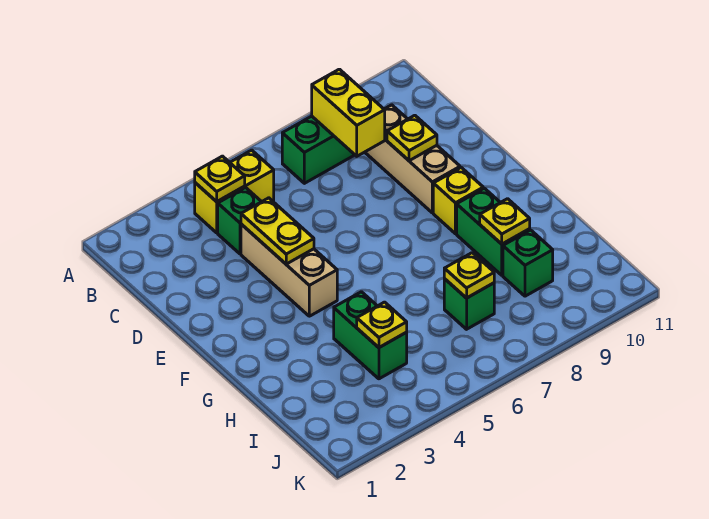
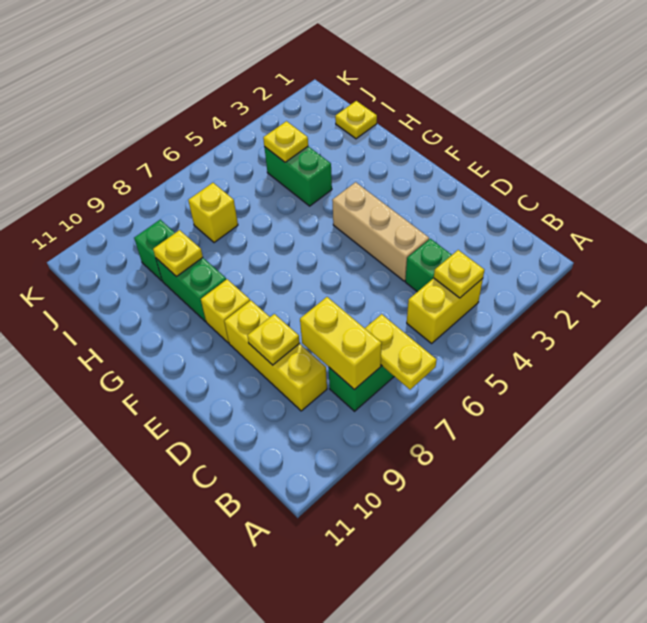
tan 1x3 brick [365,105,460,213] -> yellow 1x3 brick [224,300,327,411]
yellow 1x2 plate [241,198,314,264] -> yellow 1x2 plate moved to [365,314,437,390]
green 1x1 brick [444,279,494,329] -> yellow 1x1 brick [188,183,238,243]
yellow 1x1 plate [444,253,494,298] -> yellow 1x1 plate moved to [335,101,377,139]

